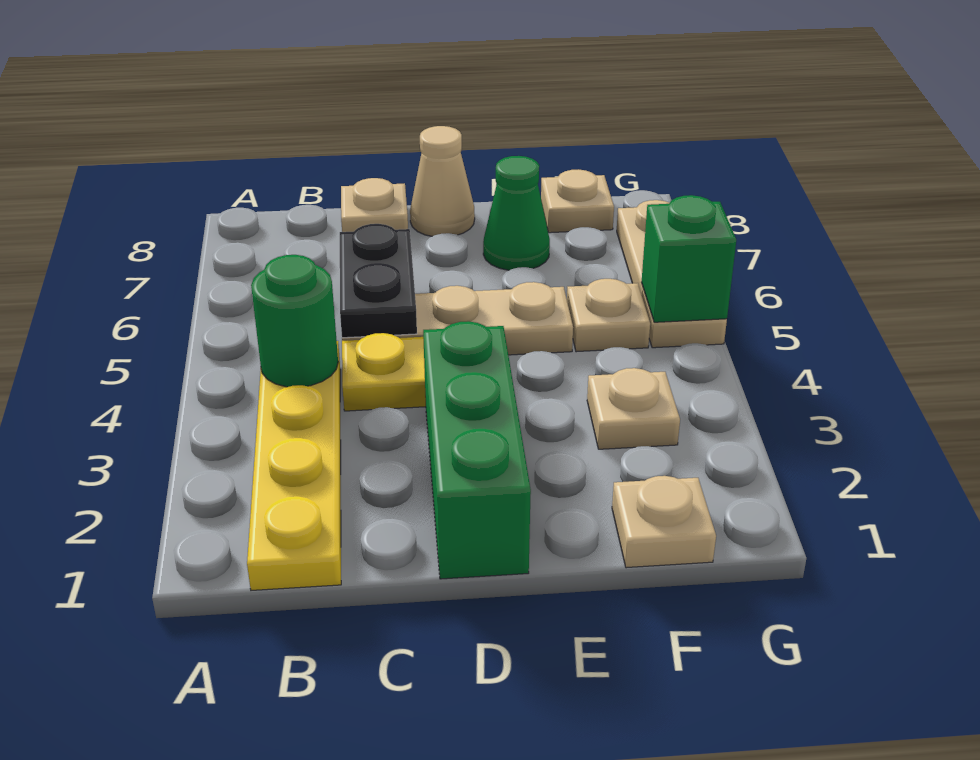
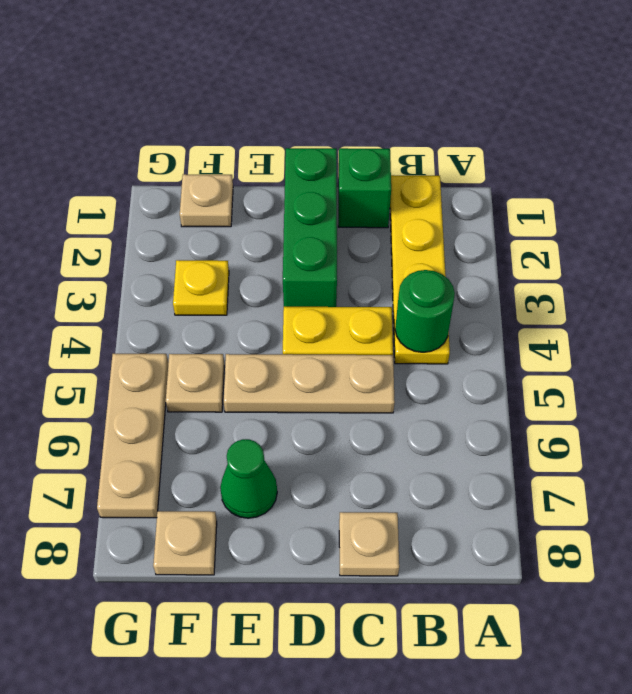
black 1x2 plate [340,224,417,338] -> none
tan 1x1 cone [410,126,475,236] -> none
tan 1x1 plate [587,368,680,449] -> yellow 1x1 plate [173,260,229,315]
green 1x1 brick [641,195,736,322] -> green 1x1 brick moved to [338,148,391,228]

